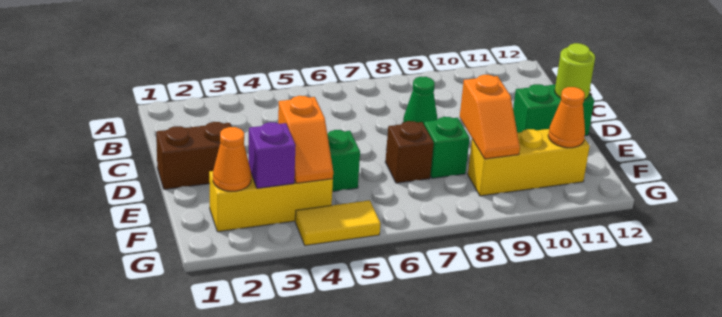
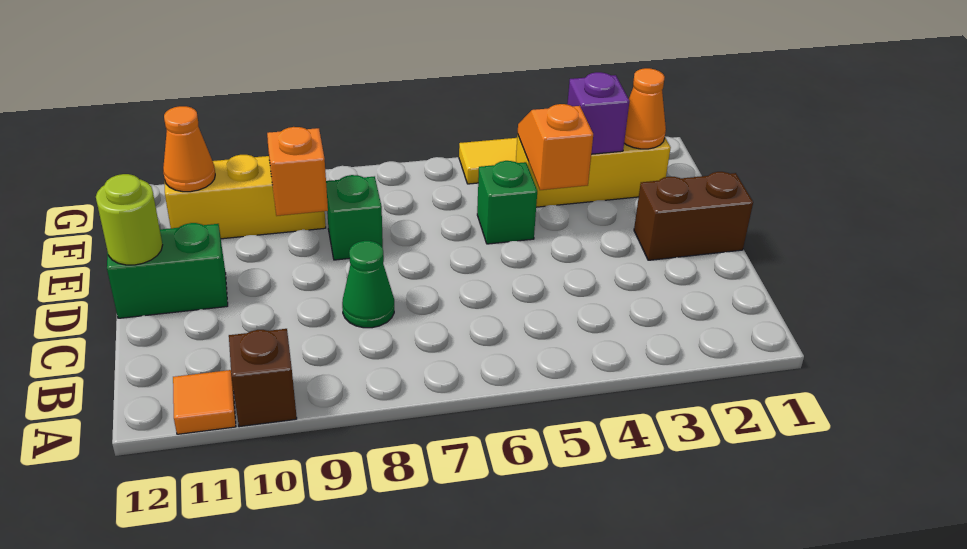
none -> orange 1x1 tile [173,370,236,434]
brown 1x1 brick [385,121,434,183] -> brown 1x1 brick moved to [229,329,297,427]

